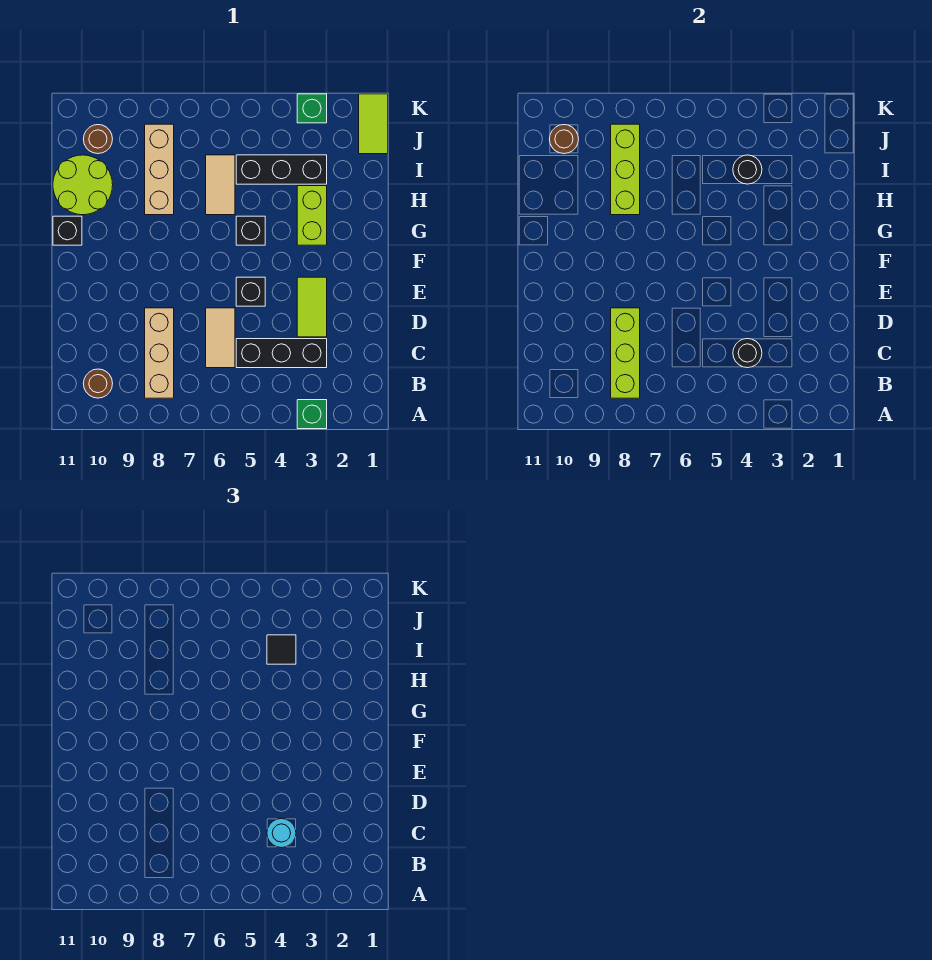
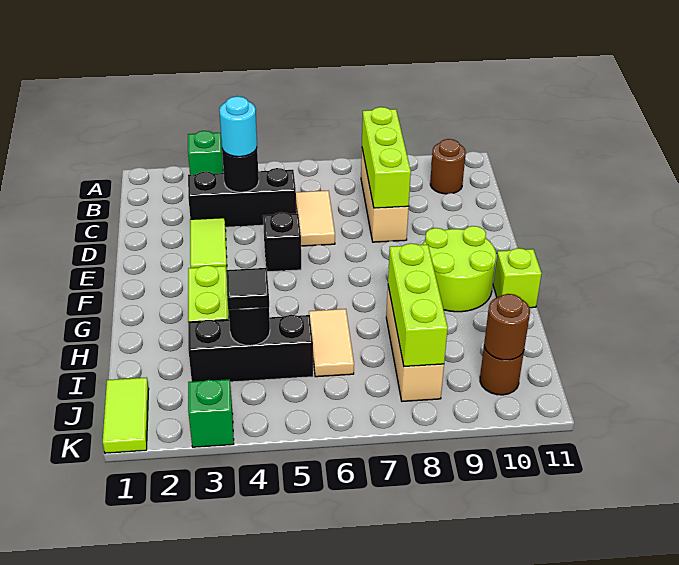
black 1x1 brick [236,216,265,245] -> none
black 1x1 brick [53,216,82,245] -> lime 1x1 brick [493,248,542,308]
lime 2x2 round brick [53,155,113,215] -> lime 2x2 round brick moved to [422,226,496,312]

